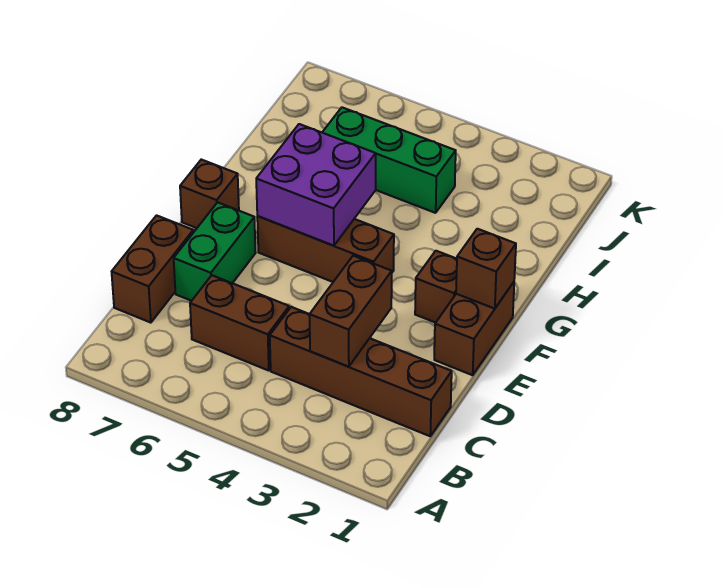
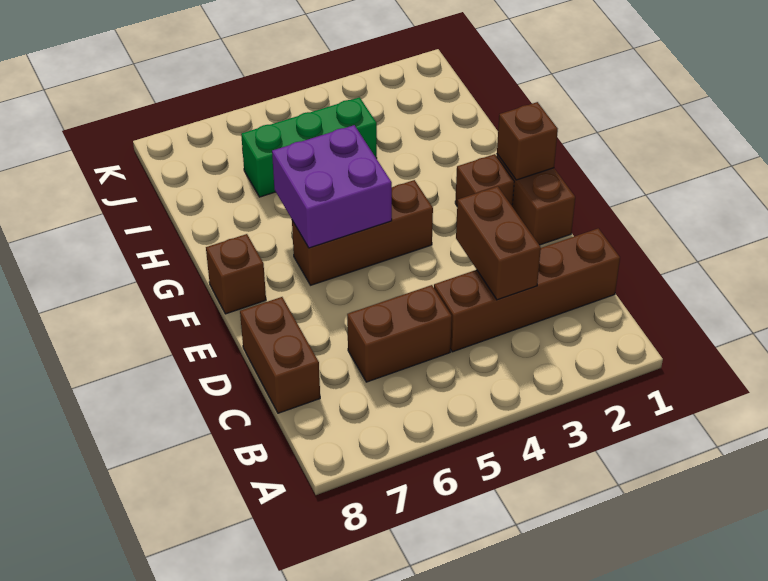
green 1x2 brick [174,202,256,301] -> none

